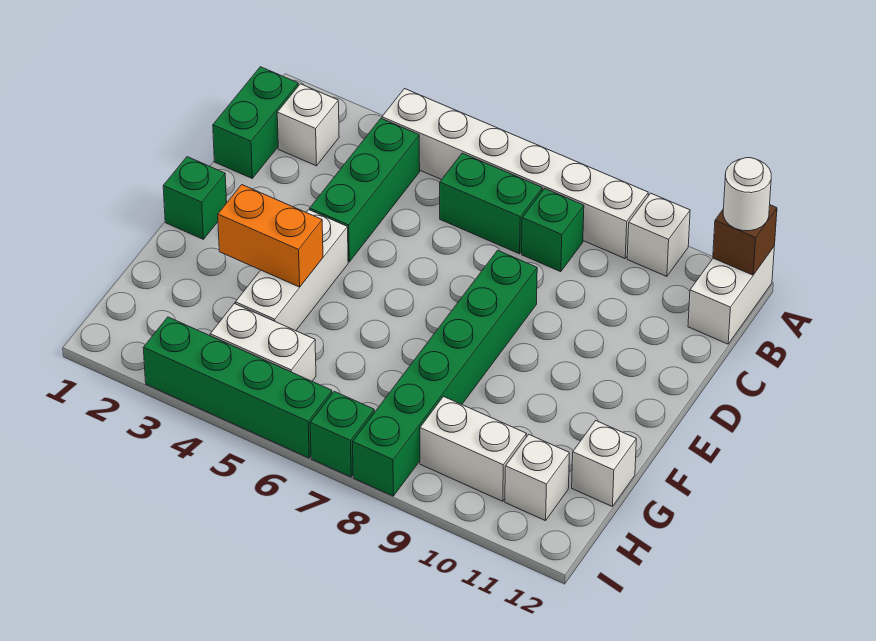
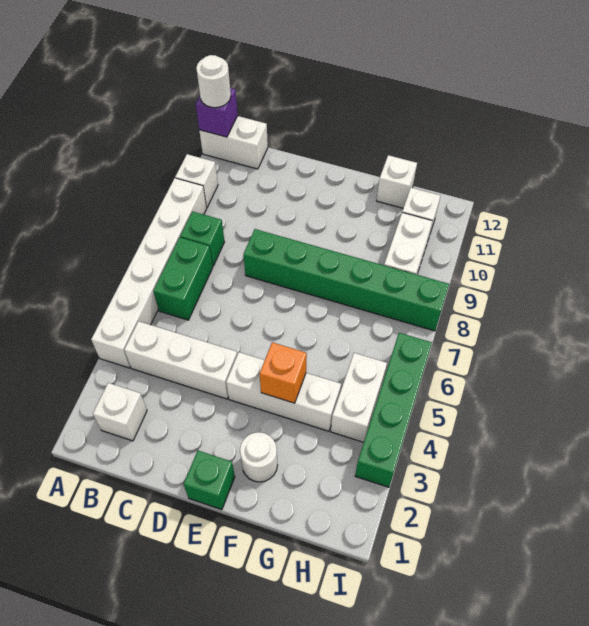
brown 1x1 brick [713,205,777,275] -> purple 1x1 brick [196,88,238,137]
green 1x2 brick [213,67,298,178] -> none
green 1x3 brick [310,119,420,262] -> white 1x3 brick [124,321,237,399]
none -> white 1x1 round brick [240,432,277,482]
orange 1x2 brick [218,185,323,287] -> orange 1x1 brick [259,342,307,403]
green 1x1 brick [310,391,374,477] -> none

